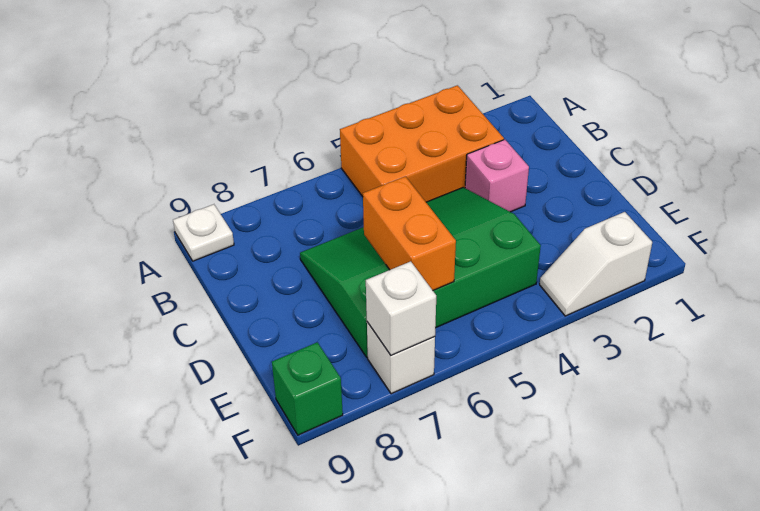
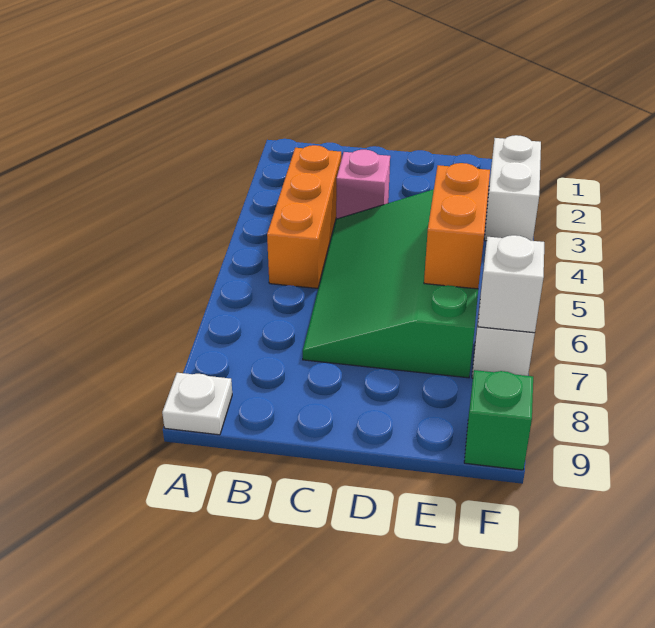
orange 2x3 brick [340,85,504,202] -> orange 1x3 brick [267,145,341,288]
orange 1x2 brick [363,176,456,290] -> orange 1x2 brick turned to [424,163,490,289]
white 1x2 slope [540,212,652,316] -> white 1x2 brick [484,135,541,241]

